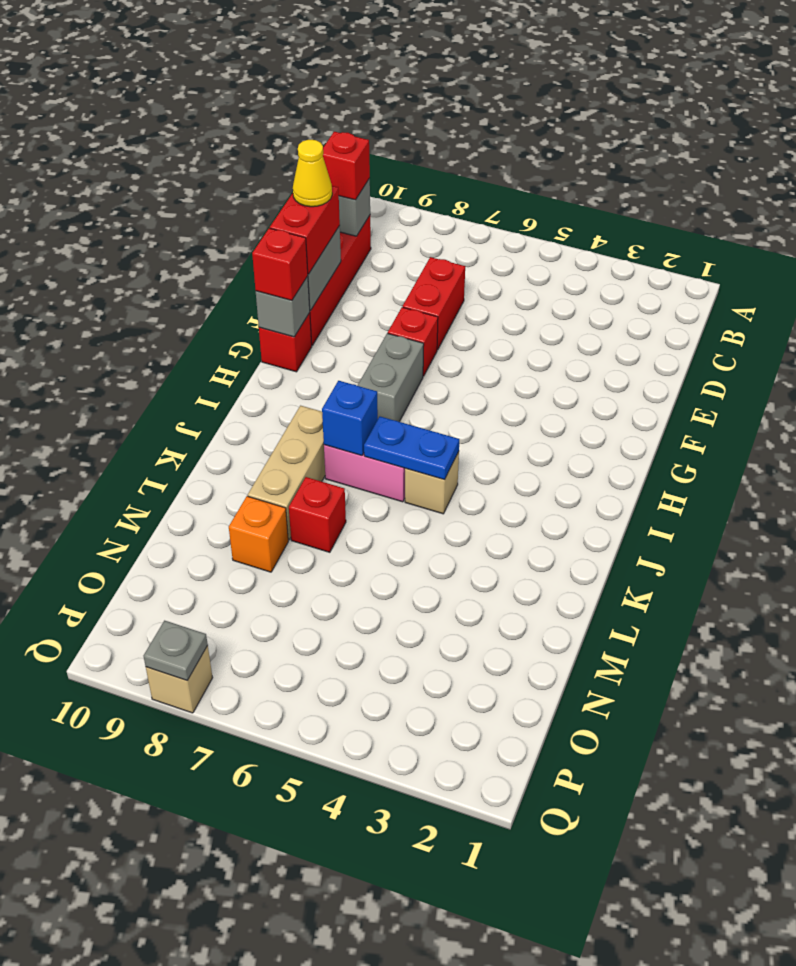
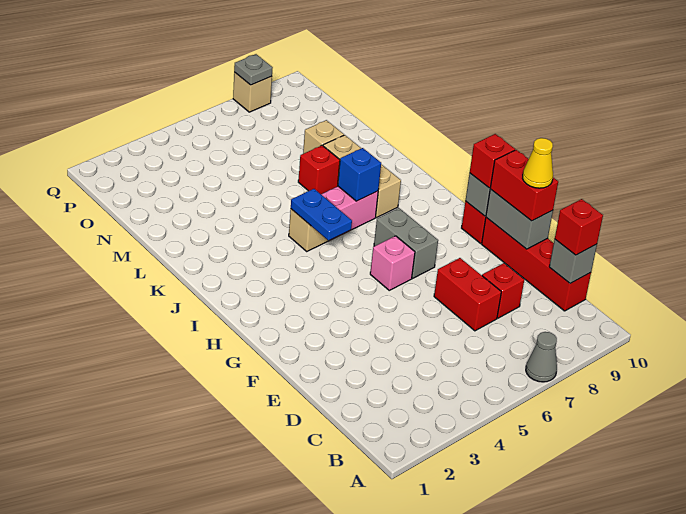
none -> grey 1x1 cone [526,332,557,382]
red 1x1 brick [388,307,438,376] -> red 1x1 brick moved to [482,263,524,318]
none -> pink 1x1 brick [370,236,415,290]
blue 1x2 plate [364,417,459,480] -> blue 1x2 plate turned to [291,189,352,241]
orange 1x1 brick [229,496,288,572] -> tan 1x1 brick [303,120,344,154]

